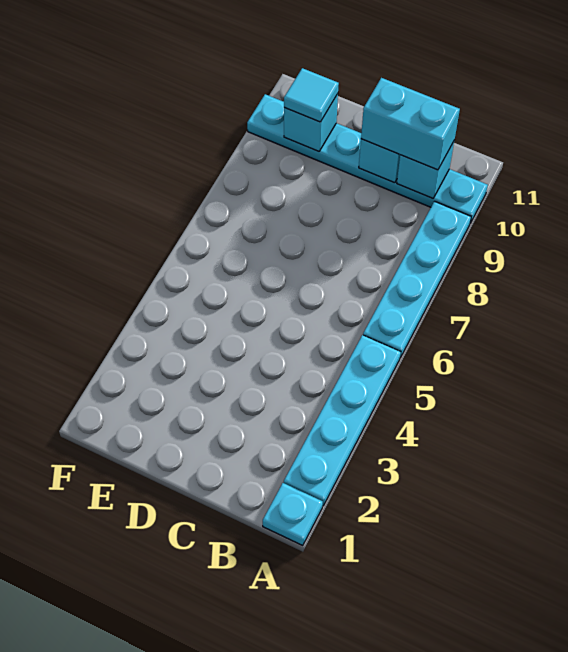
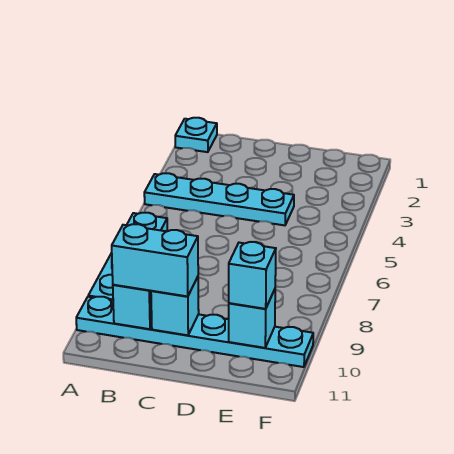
cyan 1x4 plate [284,335,401,506] -> cyan 1x4 plate turned to [144,173,294,225]
cyan 1x1 tile [284,68,339,122] -> cyan 1x1 brick [229,242,276,309]

